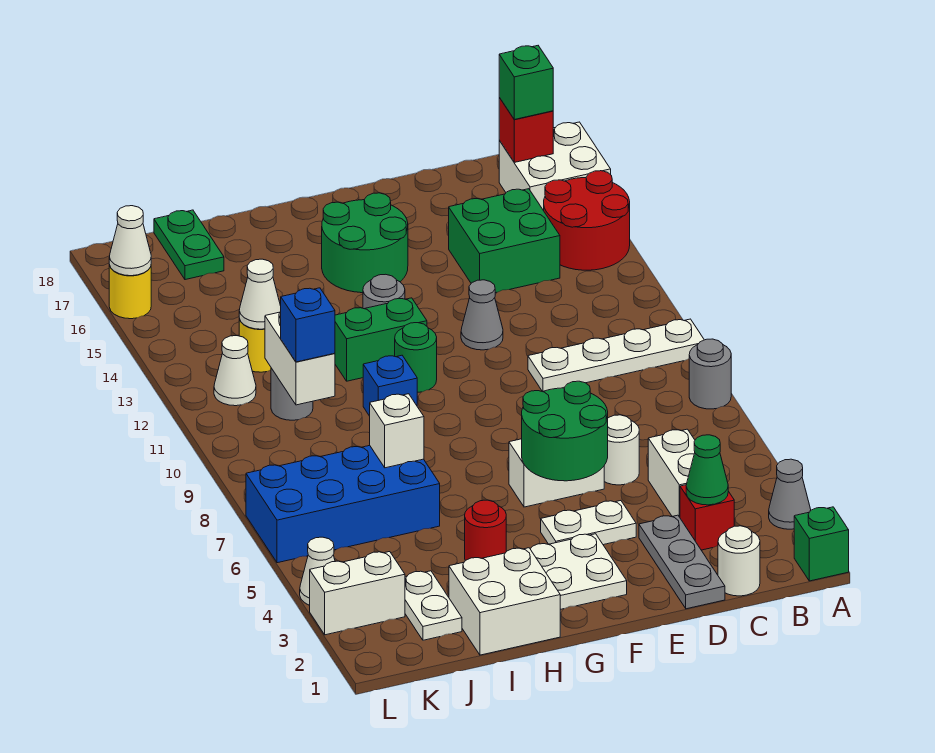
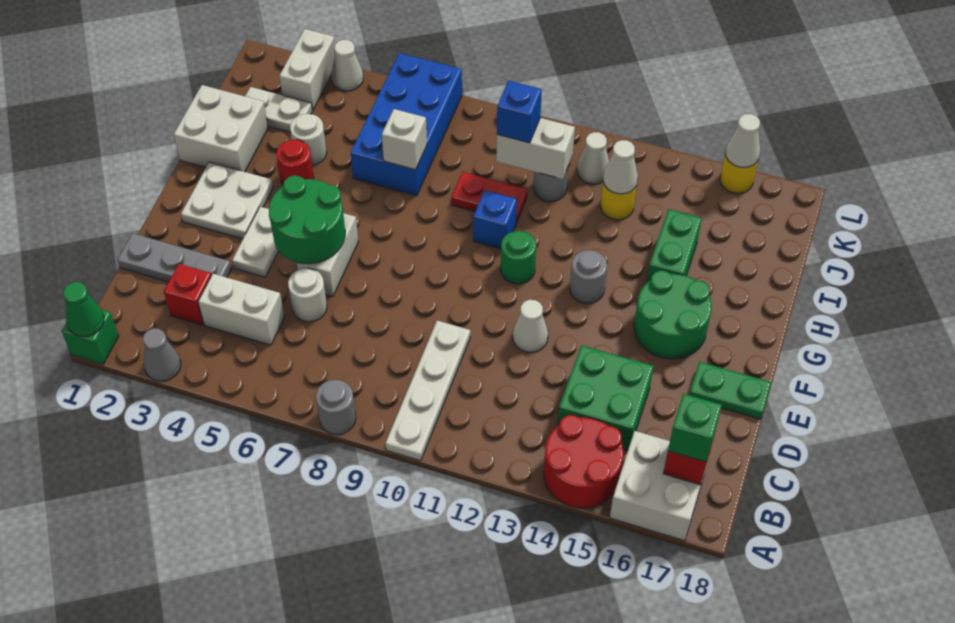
white 1x1 round brick [718,526,760,596] -> white 1x1 round brick moved to [290,114,327,165]
green 1x1 cone [686,435,728,505] -> green 1x1 cone moved to [63,282,104,337]
grey 1x1 cone [461,280,503,350] -> white 1x1 cone [513,300,548,352]
green 1x2 brick [335,298,427,381] -> green 1x2 brick moved to [647,209,702,282]
none -> red 1x2 plate [451,172,527,223]
green 1x2 plate [154,210,224,280] -> green 1x2 plate moved to [689,362,771,419]

